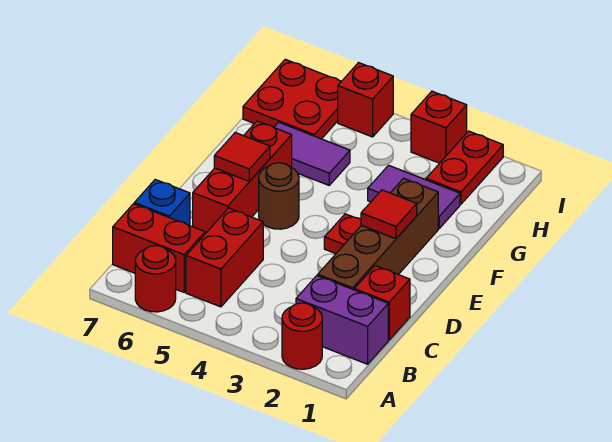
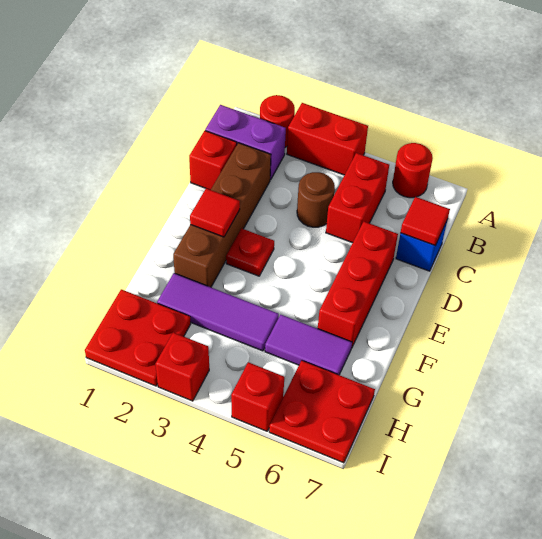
red 1x2 brick [113,204,205,292] -> red 1x2 brick moved to [287,103,368,175]
brown 1x1 round brick [259,163,299,229] -> brown 1x1 round brick moved to [297,172,335,227]
red 1x1 tile [214,133,270,181] -> red 1x1 tile moved to [401,197,450,246]
purple 1x2 tile [368,165,460,228] -> purple 1x3 tile [157,273,279,351]
red 1x2 plate [426,131,503,204] -> red 2x2 plate [85,289,191,386]

